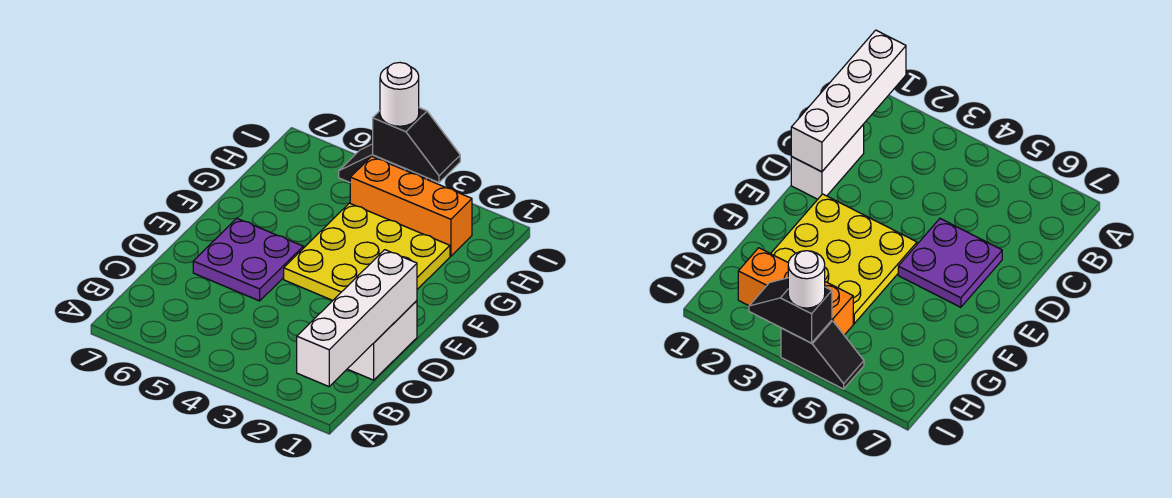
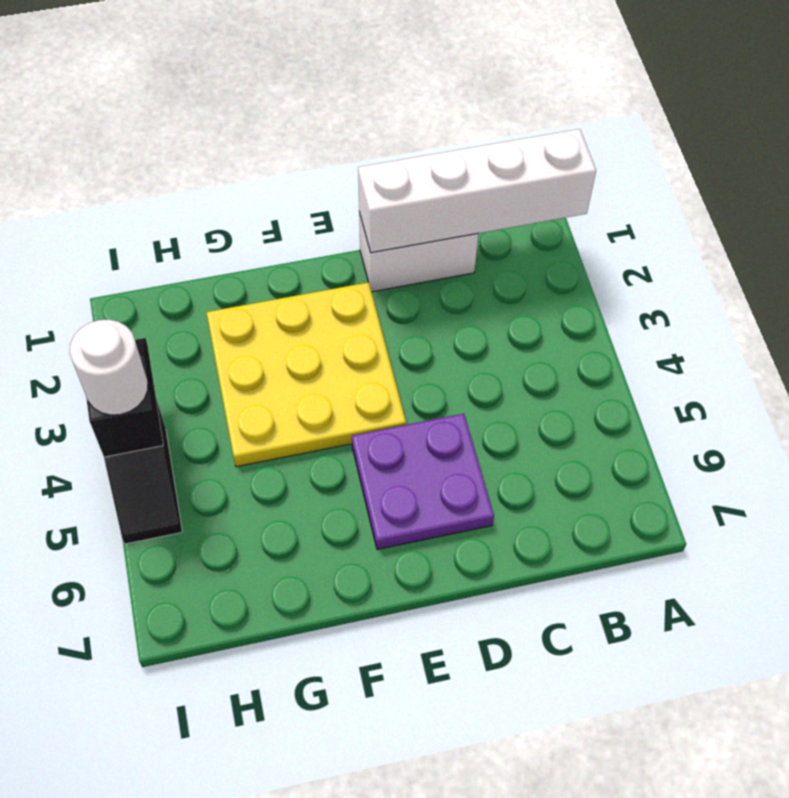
orange 1x3 brick [350,156,472,256] -> none

